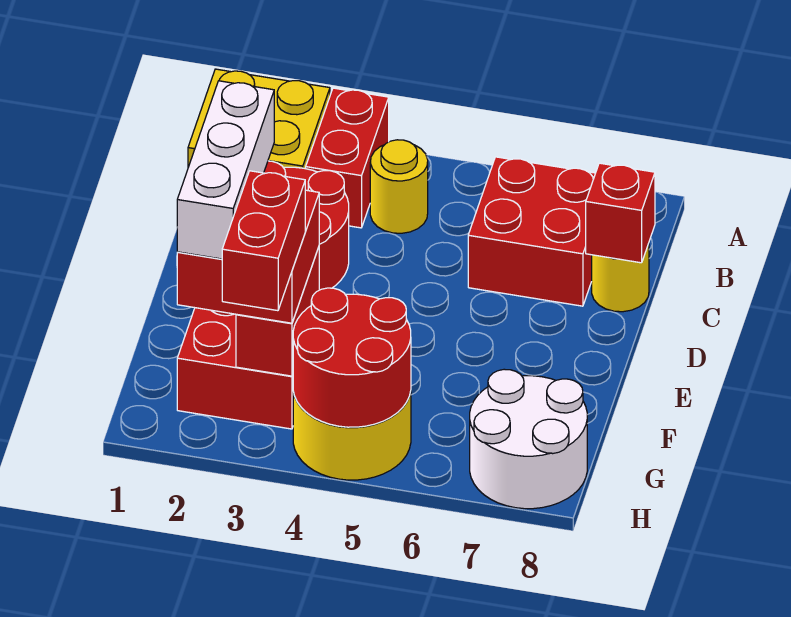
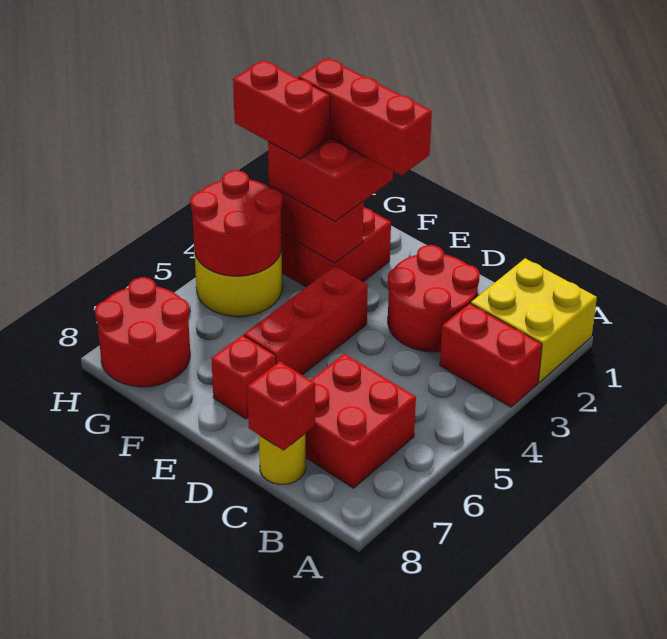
yellow 1x1 round brick [370,140,428,233] -> none
white 1x3 brick [177,81,274,259] -> red 1x3 brick [298,58,432,175]
none -> red 1x3 brick [244,266,368,375]
none -> red 1x1 brick [211,335,276,419]
white 2x2 round brick [470,369,587,509] -> red 2x2 round brick [95,277,190,387]

